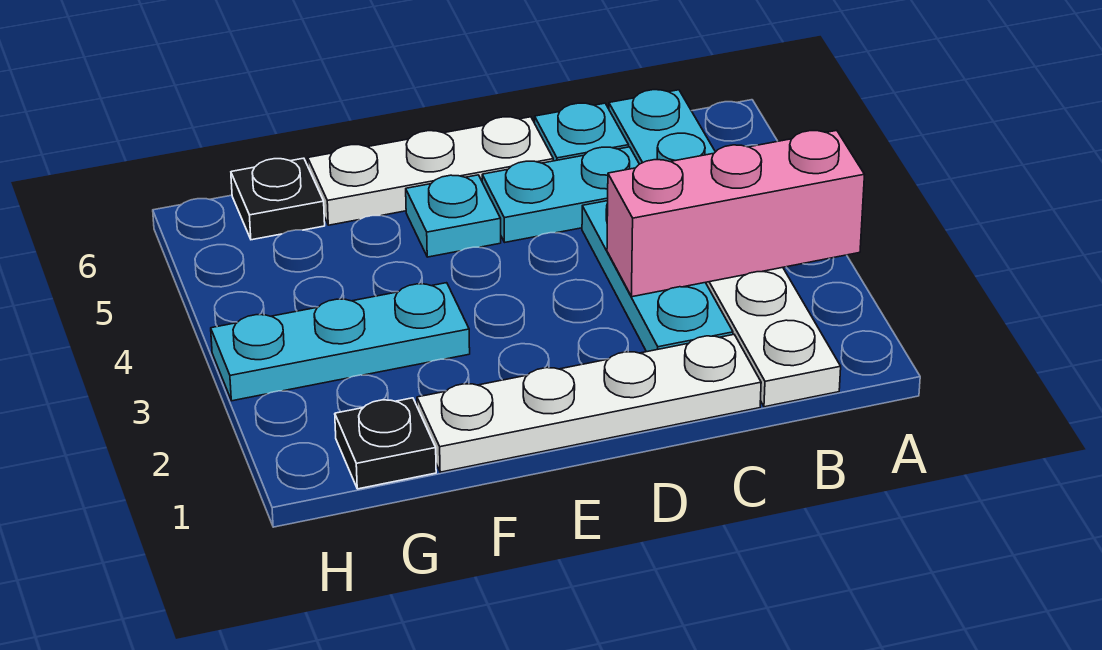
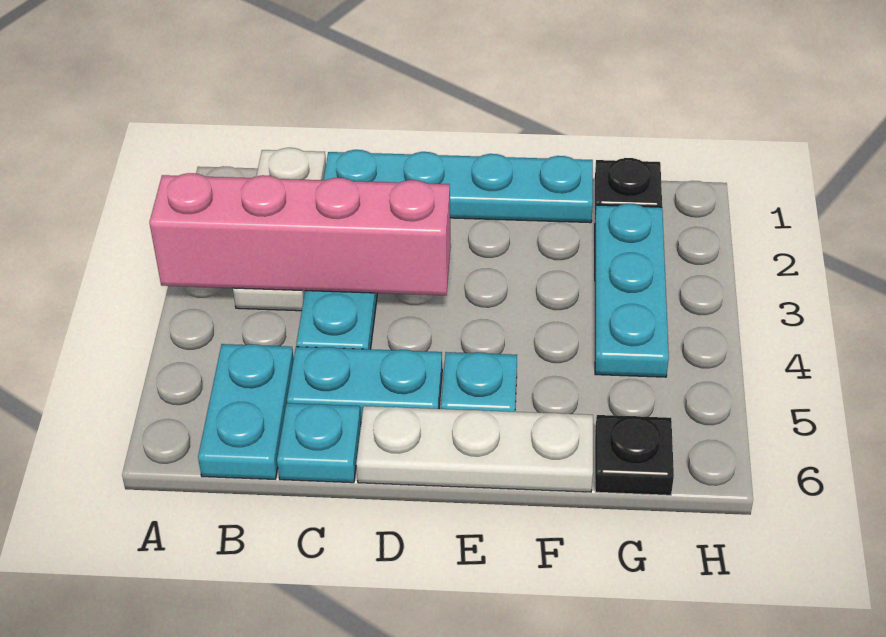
pink 1x3 brick [607,130,865,297] -> pink 1x4 brick [149,173,451,295]
white 1x4 plate [417,335,761,472] -> cyan 1x4 plate [324,150,593,223]
cyan 1x3 plate [211,283,470,401] -> cyan 1x3 plate turned to [595,204,669,377]

